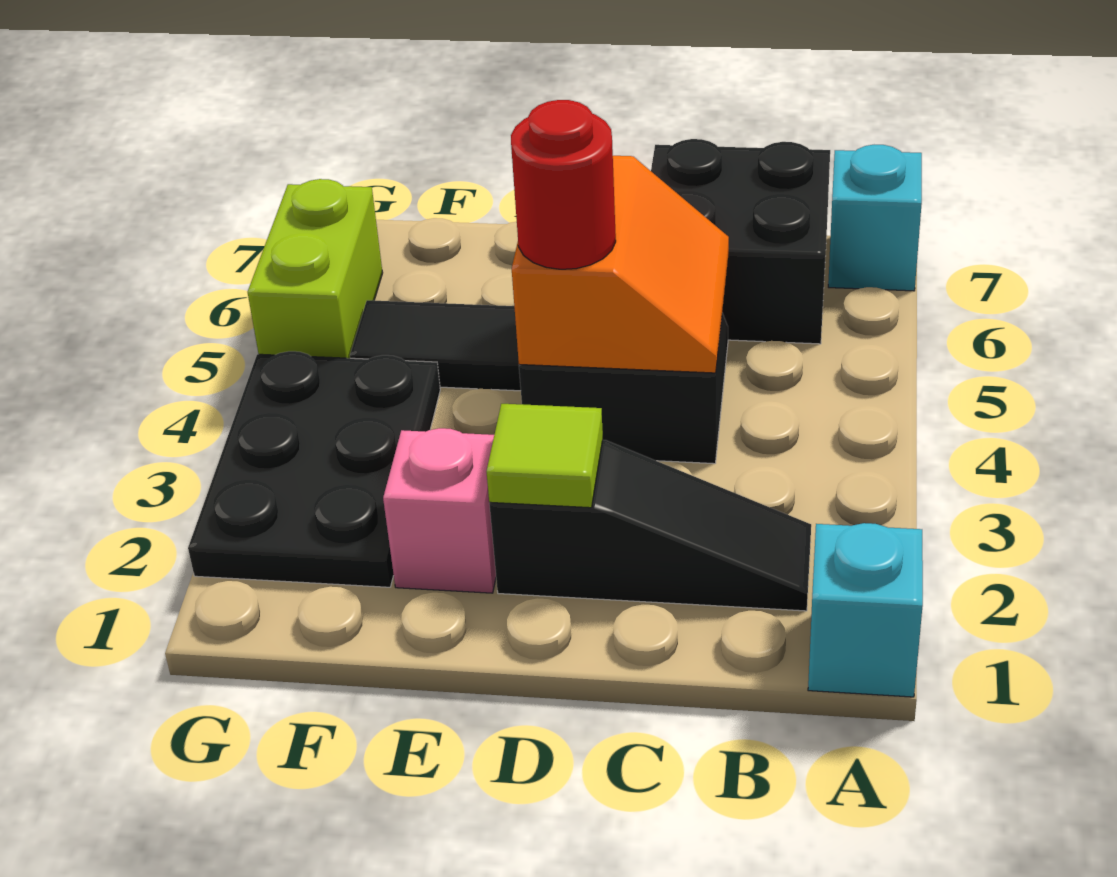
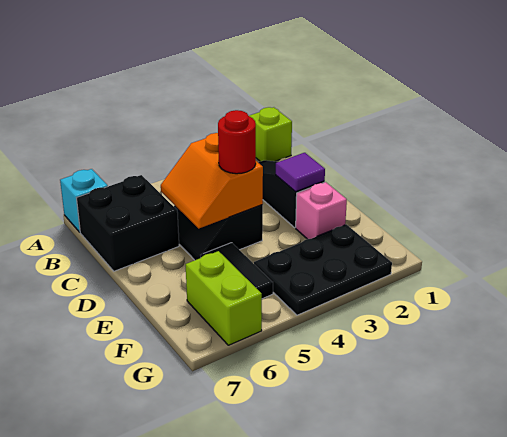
cyan 1x1 brick [808,523,923,697] -> lime 1x1 brick [249,107,292,162]
orange 2x2 slope [512,156,729,373] -> orange 2x2 slope turned to [161,133,263,228]
lime 1x1 tile [486,404,603,508] -> purple 1x1 tile [276,153,325,192]
lime 1x2 brick [248,179,383,358] -> lime 1x2 brick turned to [185,251,262,345]

